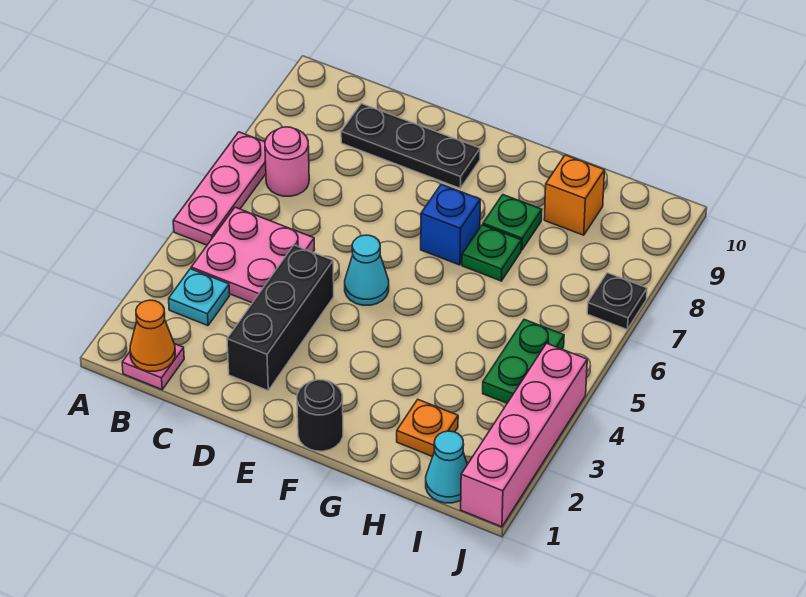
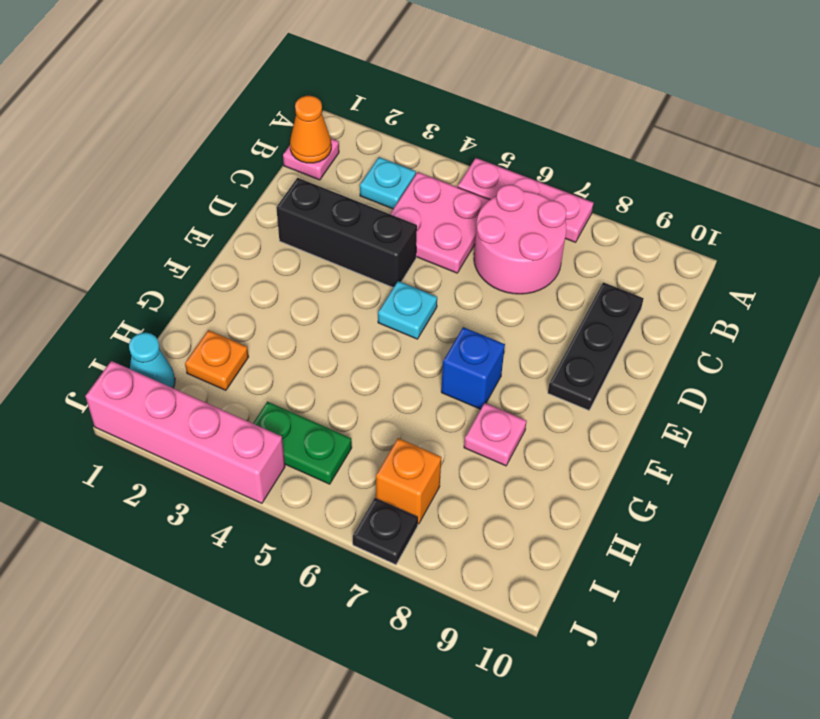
pink 1x1 round brick [265,127,309,196] -> pink 2x2 round brick [474,185,566,294]
cyan 1x1 cone [345,235,389,305] -> cyan 1x1 plate [378,281,437,339]
black 1x1 round brick [297,380,343,451] -> none
green 1x1 plate [462,225,521,281] -> none
green 1x1 plate [483,195,542,250] -> pink 1x1 plate [464,403,527,466]
orange 1x1 brick [544,155,605,235] -> orange 1x1 brick moved to [376,438,441,524]

